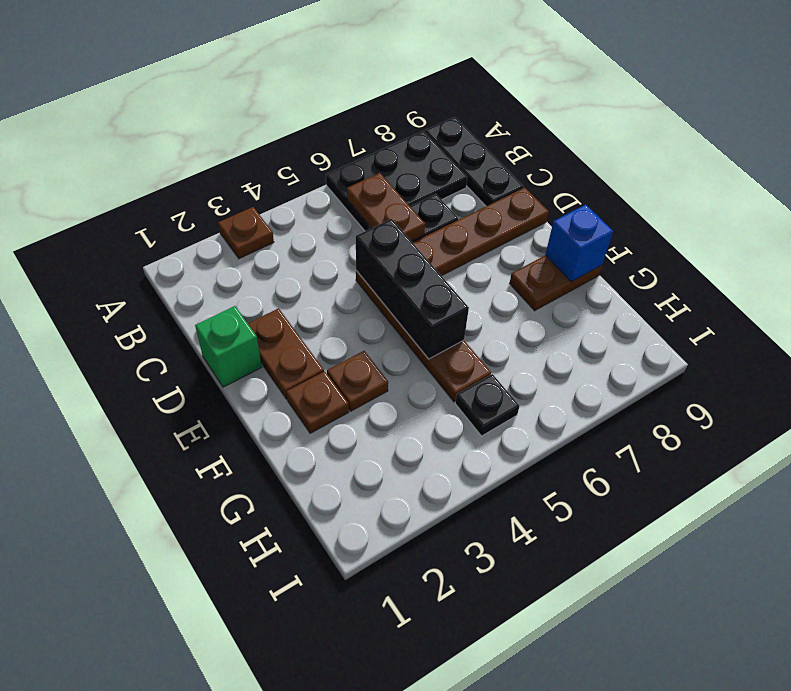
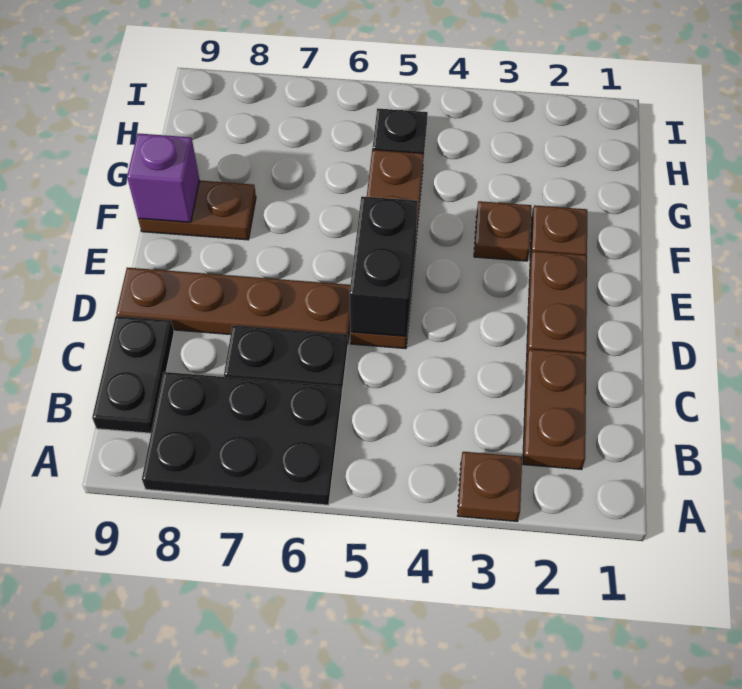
black 1x3 plate [425,117,524,206] -> black 1x2 plate [92,316,174,433]
brown 1x2 plate [347,173,425,241] -> brown 1x2 plate moved to [523,349,586,470]
green 1x1 brick [195,306,262,387] -> none
black 1x3 brick [356,219,469,359] -> black 1x2 brick [349,196,418,336]
blue 1x1 brick [545,205,613,282] -> purple 1x1 brick [127,134,200,222]

